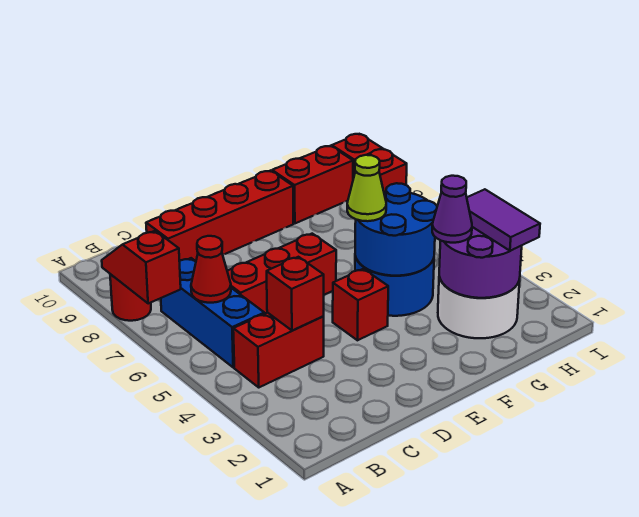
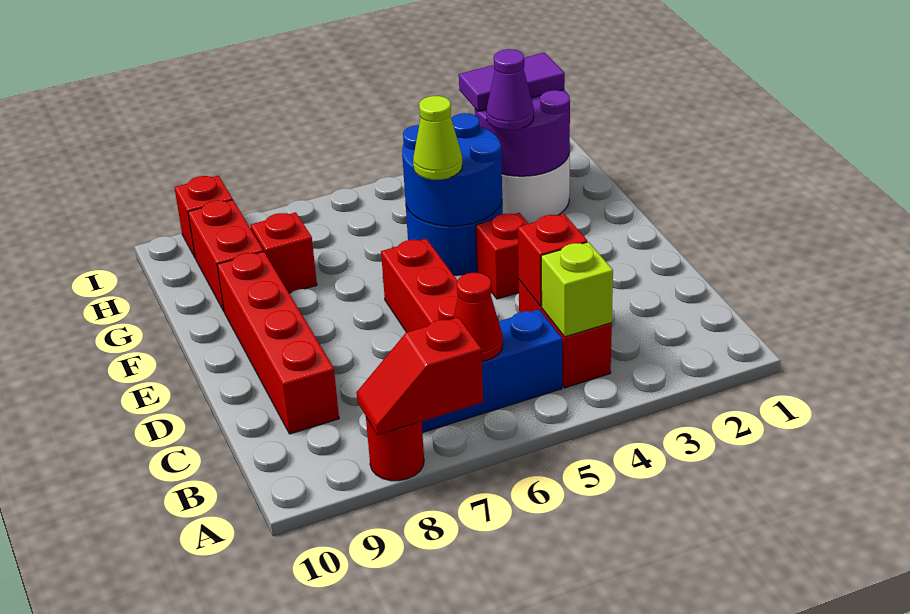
none -> lime 1x1 brick [541,242,613,337]
red 1x1 brick [370,149,407,192] -> red 1x1 brick moved to [251,212,317,293]

